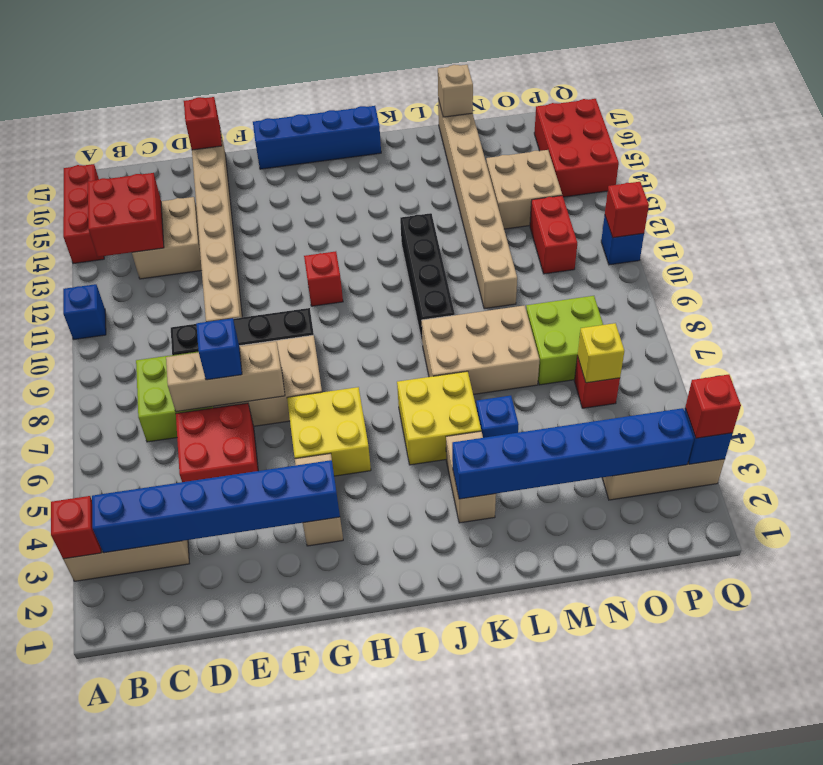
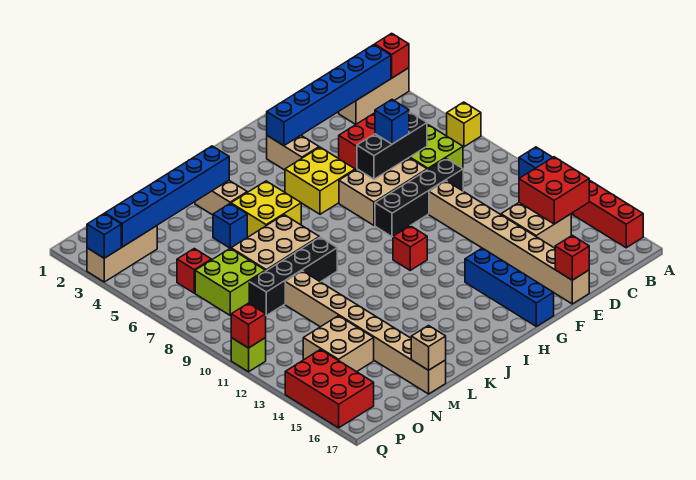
tan 1x3 brick [166,342,285,412] -> black 1x3 brick [357,112,427,179]
blue 1x4 brick [253,106,381,169] -> blue 1x4 brick turned to [465,248,554,326]
black 1x4 brick [400,213,455,341] -> black 1x4 brick turned to [249,237,337,315]
yellow 1x1 brick [578,323,624,383] -> yellow 1x1 brick moved to [447,102,481,147]
red 1x2 brick [530,196,577,274] -> none
red 1x1 brick [685,375,741,438] -> none
blue 1x1 brick [601,216,644,265] -> lime 1x1 brick [231,338,266,372]

